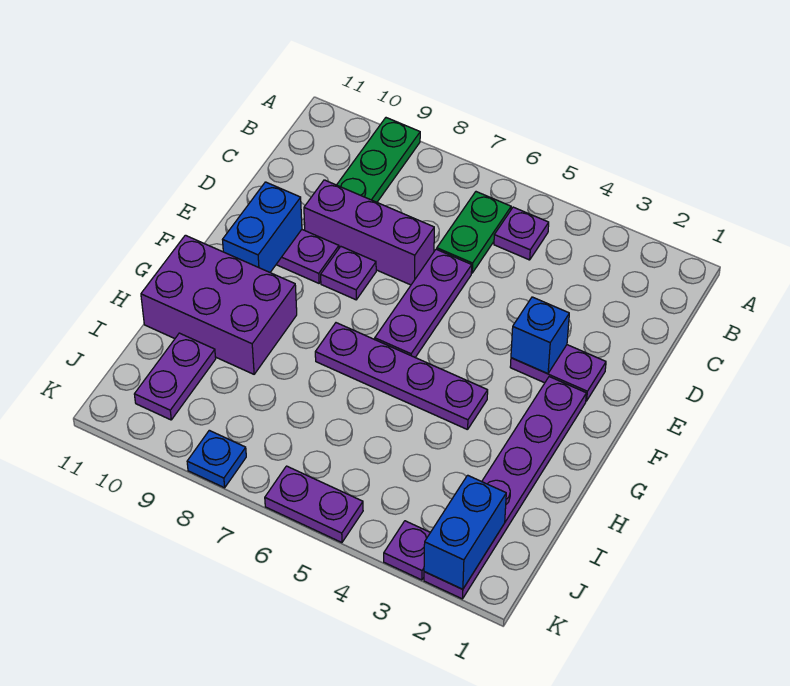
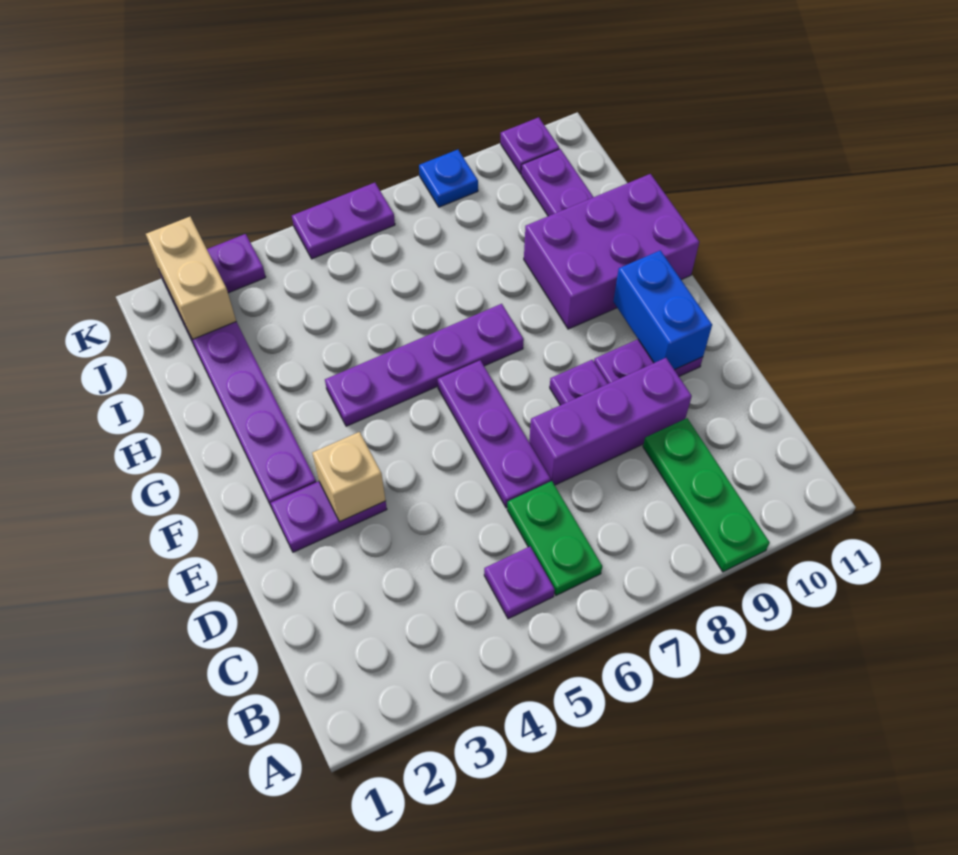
blue 1x1 brick [511,297,569,374] -> tan 1x1 brick [312,432,386,522]
blue 1x2 brick [424,475,506,589] -> tan 1x2 brick [146,217,236,339]
none -> purple 1x1 plate [501,117,559,174]

